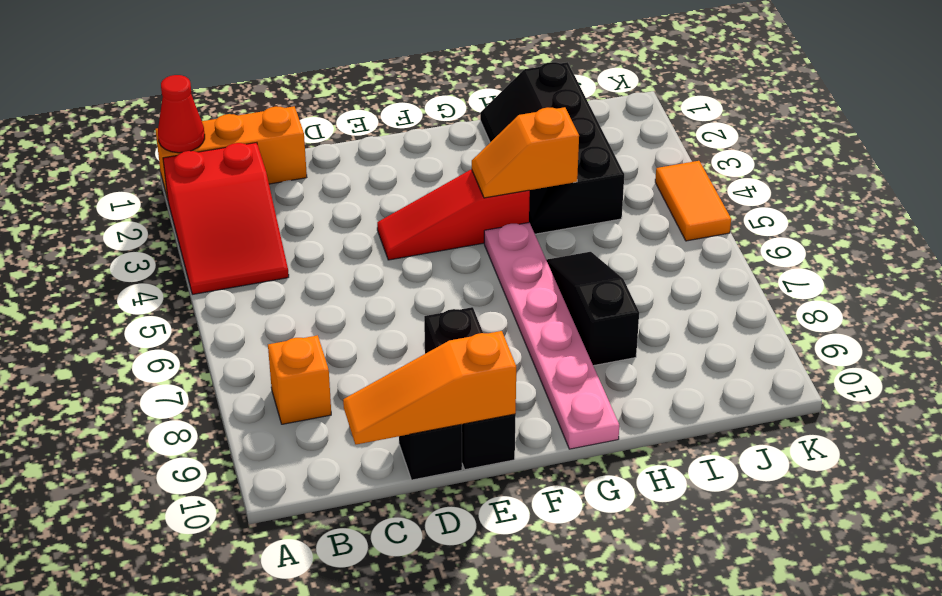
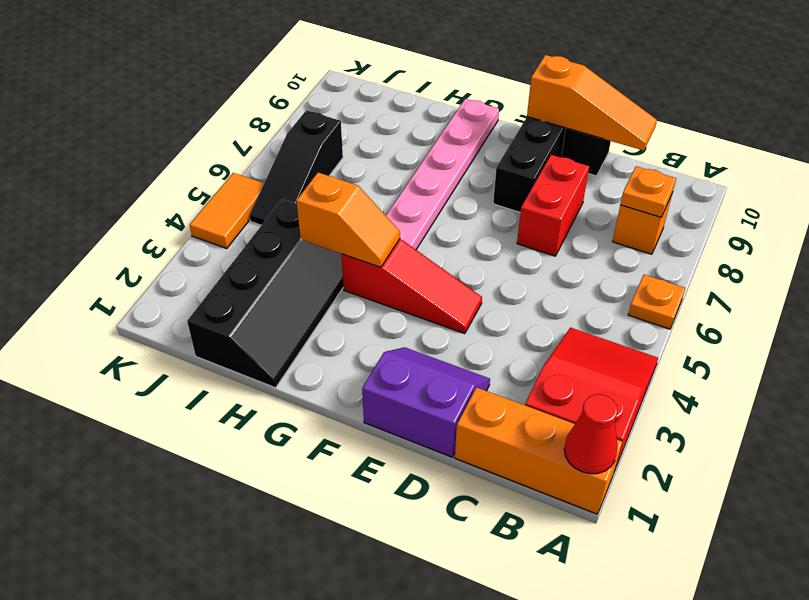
none -> orange 1x1 plate [628,275,685,329]
none -> orange 1x1 plate [620,166,676,217]
none -> purple 2x2 slope [362,347,490,457]
none -> red 1x2 brick [517,155,589,256]
black 1x3 slope [546,252,639,366] -> black 1x3 slope moved to [250,110,343,225]

